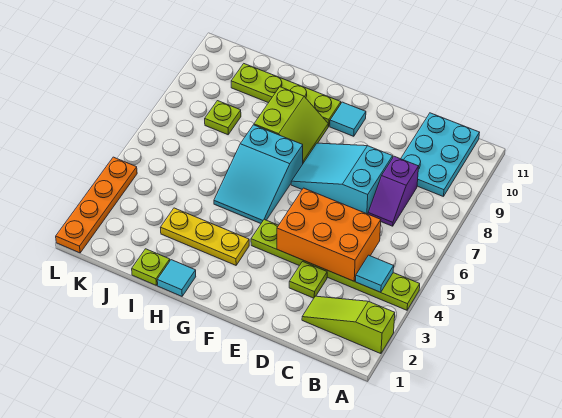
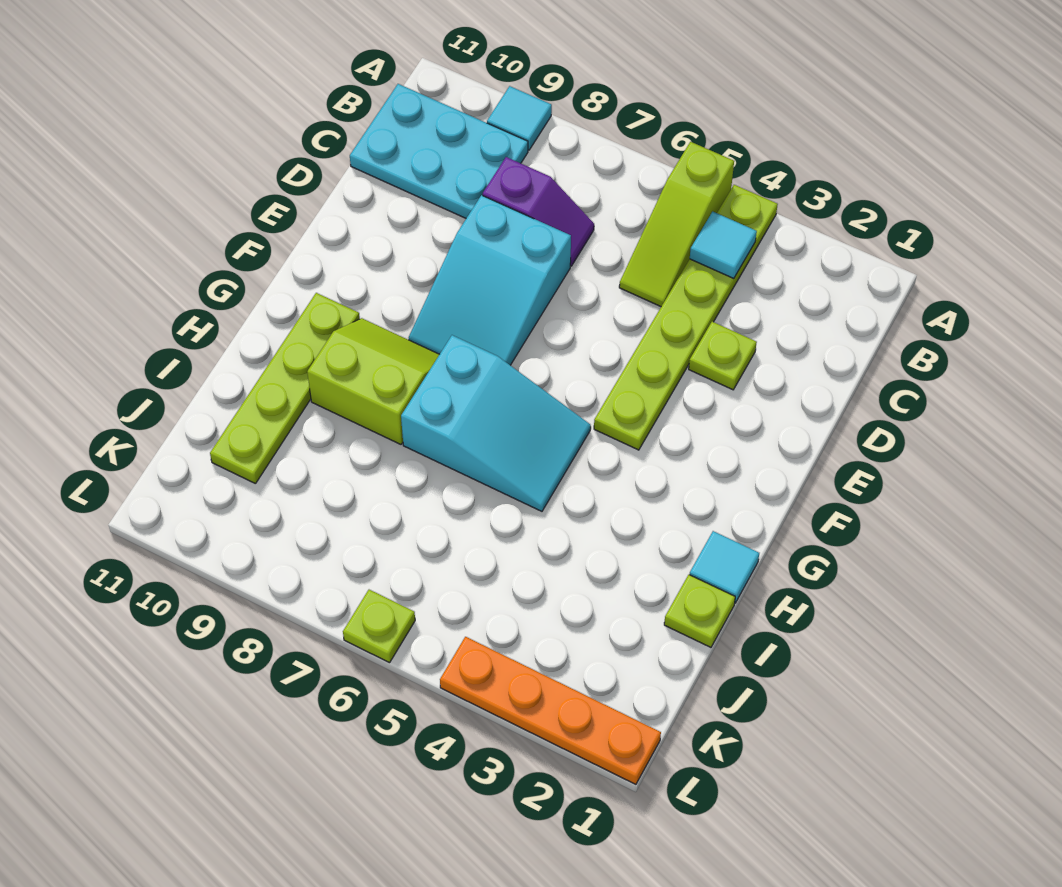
lime 1x3 slope [302,296,395,354] -> lime 1x3 slope moved to [619,142,734,306]
orange 2x3 brick [277,188,381,281] -> none
cyan 1x1 tile [330,102,366,136] -> cyan 1x1 tile moved to [487,86,552,150]
yellow 1x3 plate [161,208,249,265] -> none
lime 1x1 plate [205,101,241,135] -> lime 1x1 plate moved to [343,590,415,663]

